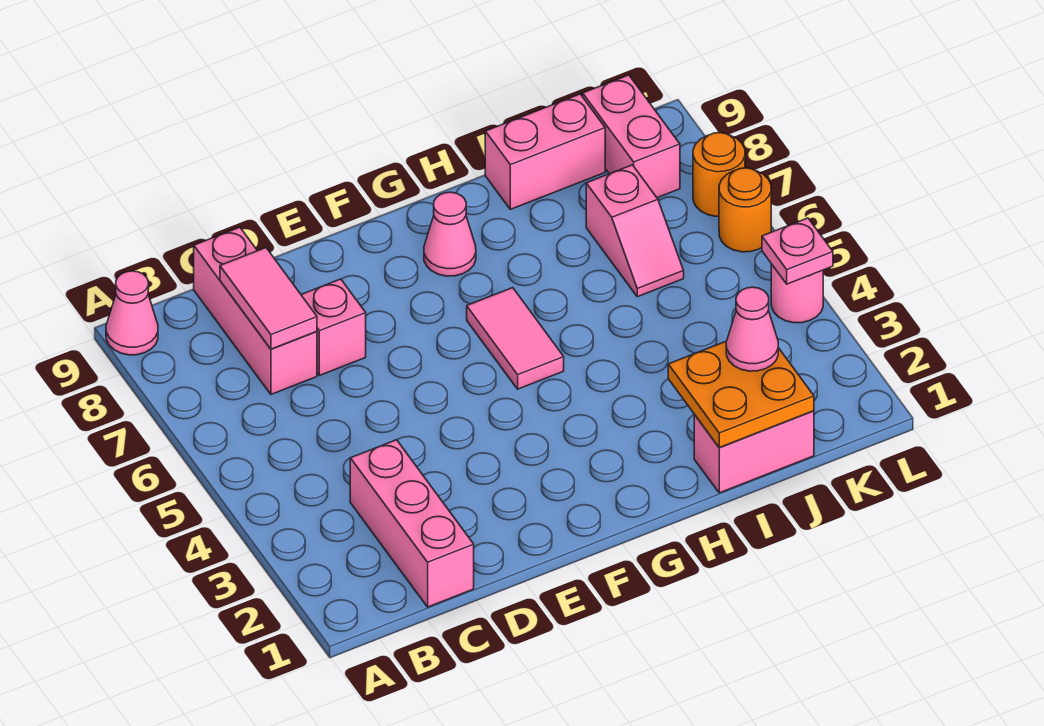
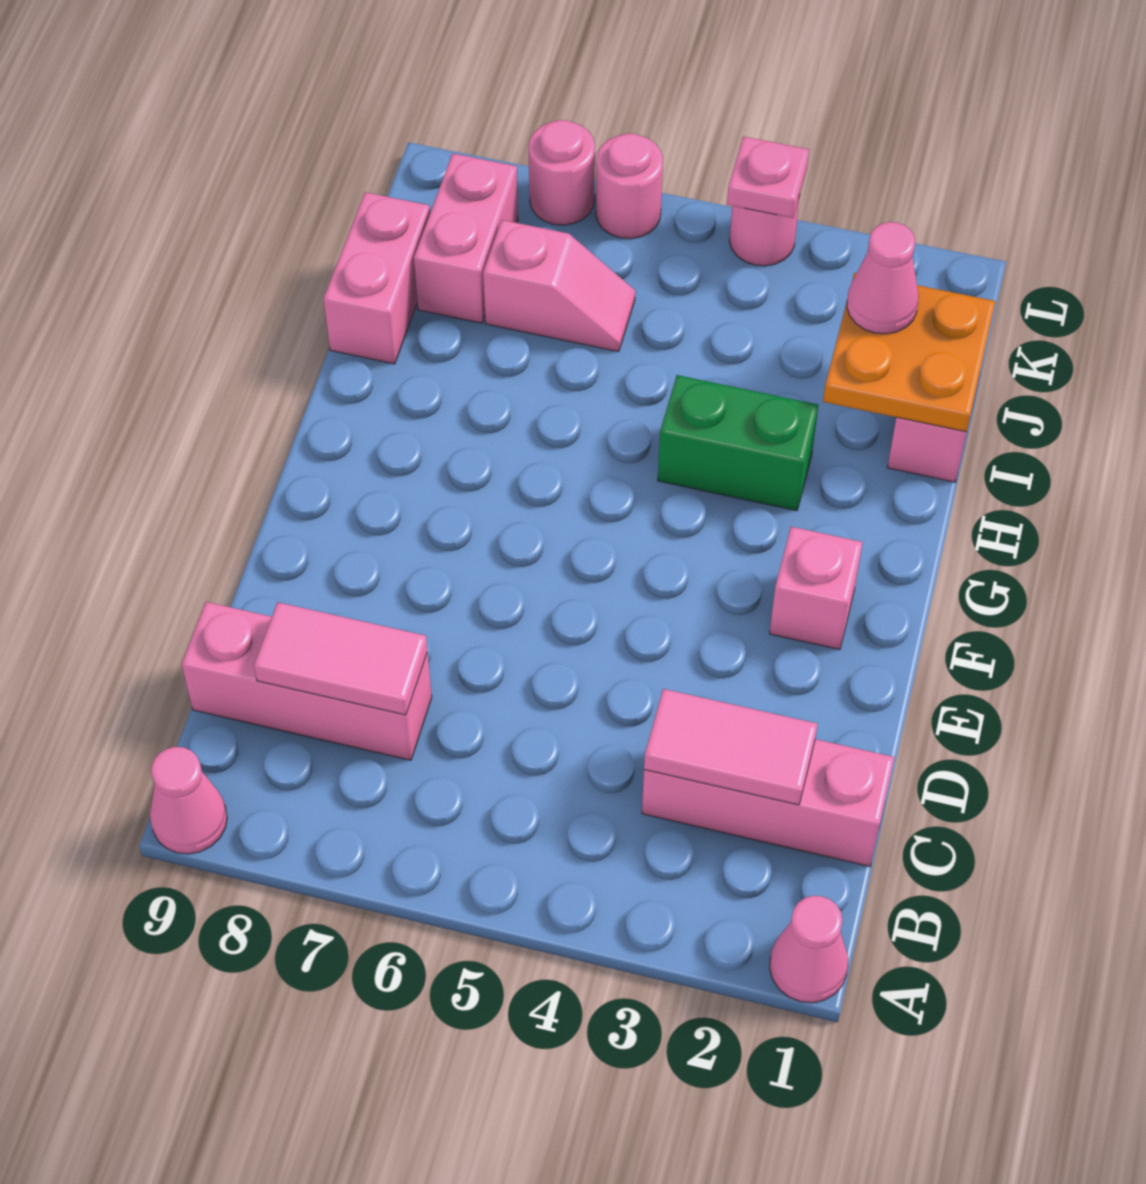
pink 1x1 brick [301,279,366,376] -> pink 1x1 brick moved to [770,527,863,650]
pink 1x2 tile [467,288,564,389] -> pink 1x2 tile moved to [644,689,818,805]
pink 1x1 cone [424,192,476,276] -> pink 1x1 cone moved to [770,896,848,1003]
none -> green 1x2 brick [658,375,818,511]
pink 1x2 brick [583,75,680,198] -> pink 1x2 brick turned to [414,153,518,323]
orange 1x1 round brick [719,168,771,252] -> pink 1x1 round brick [596,134,663,239]
orange 1x1 round brick [693,133,745,216] -> pink 1x1 round brick [529,120,595,225]

